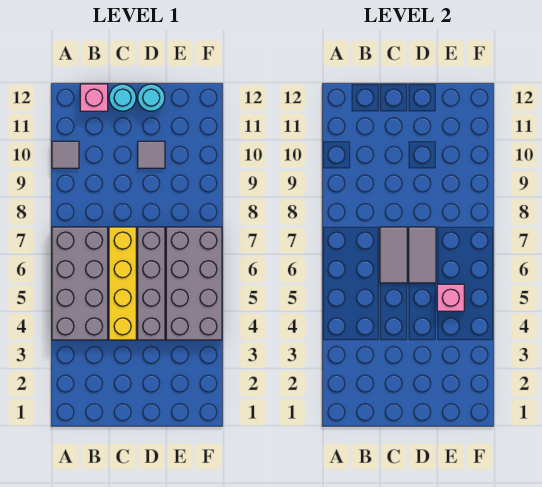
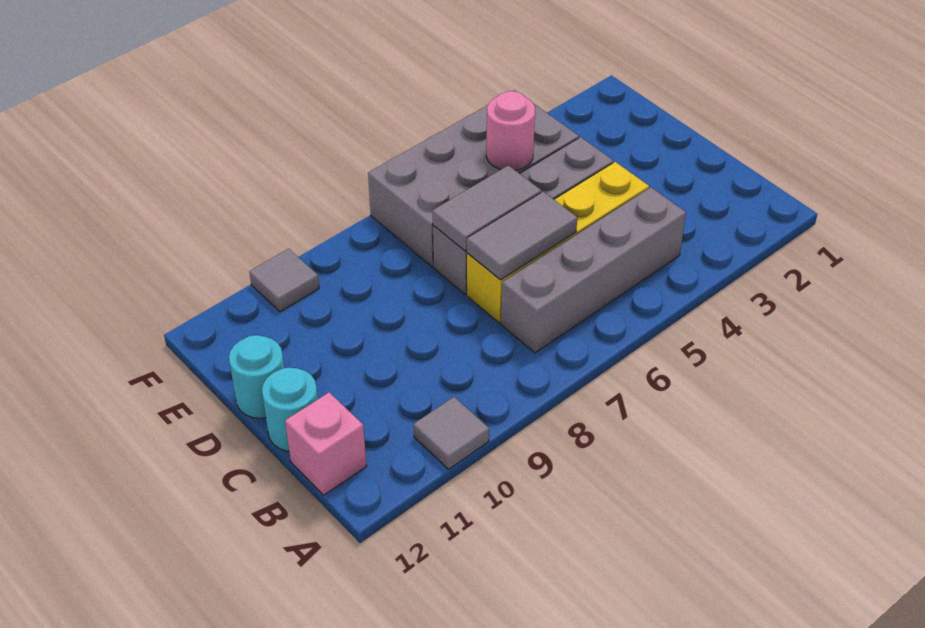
grey 2x4 brick [52,227,108,340] -> grey 1x4 brick [501,188,686,353]
grey 1x1 tile [138,141,165,168] -> grey 1x1 tile moved to [249,249,319,312]
pink 1x1 brick [437,284,464,311] -> pink 1x1 round brick [486,91,535,170]

